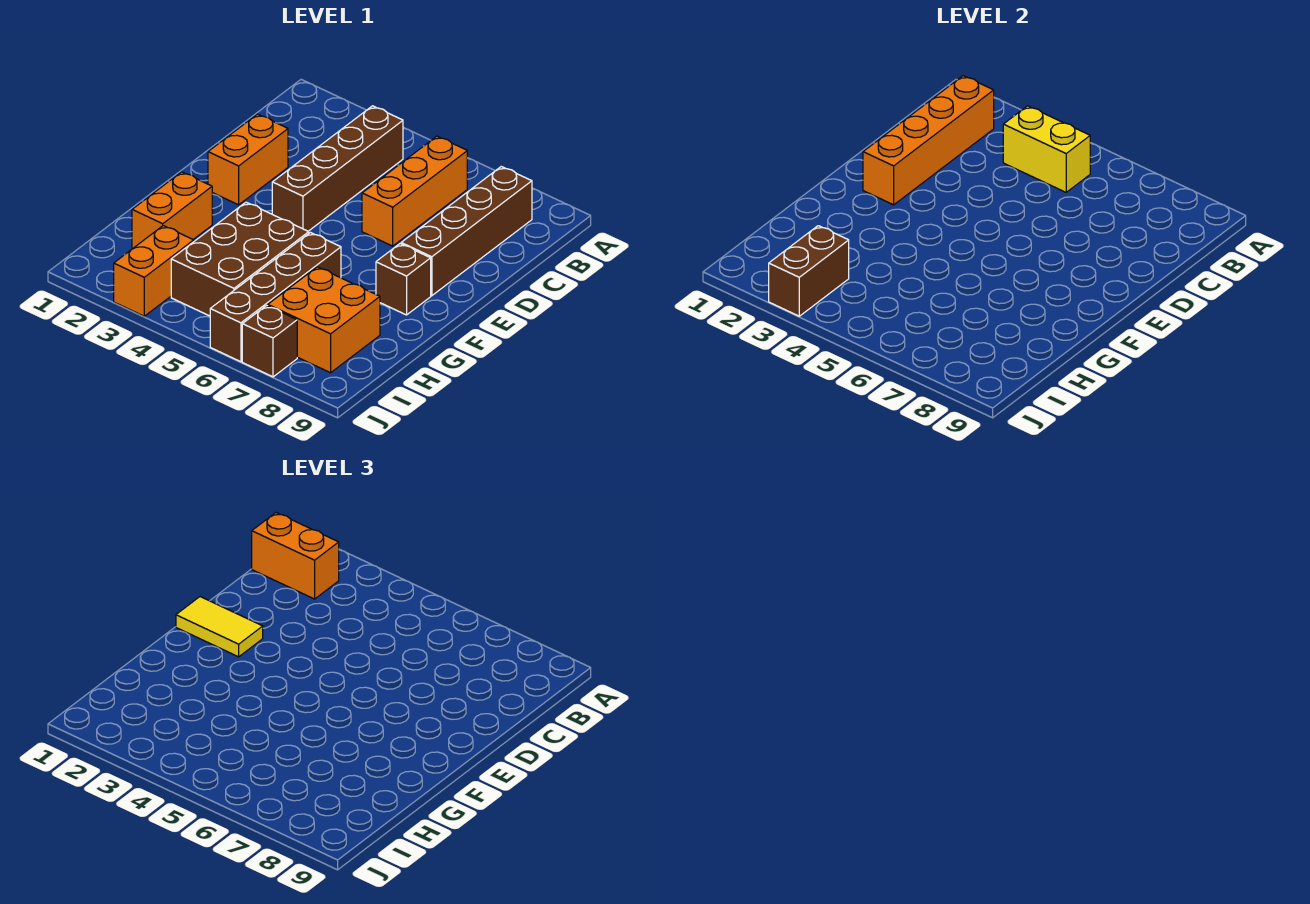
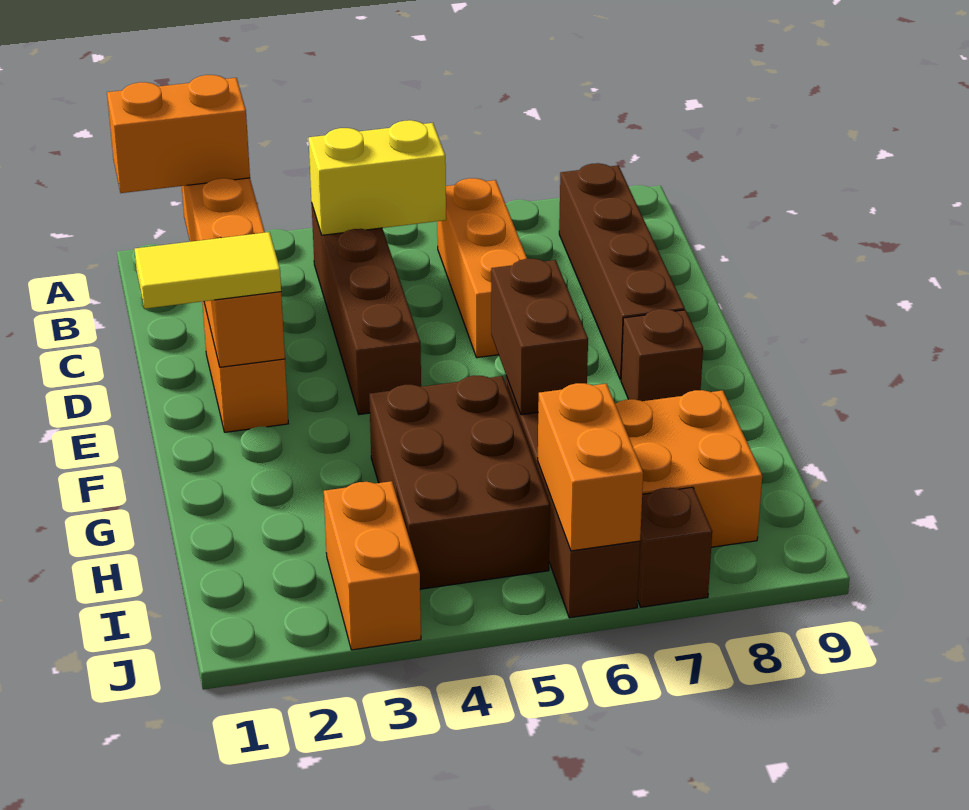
orange 1x2 brick [132,172,212,249] -> orange 1x2 brick moved to [538,383,643,551]
brown 1x2 brick [769,226,849,316] -> brown 1x2 brick moved to [491,259,588,415]

